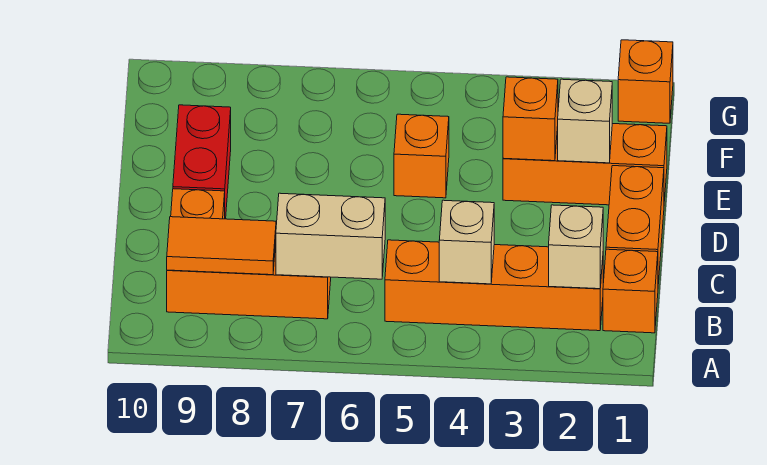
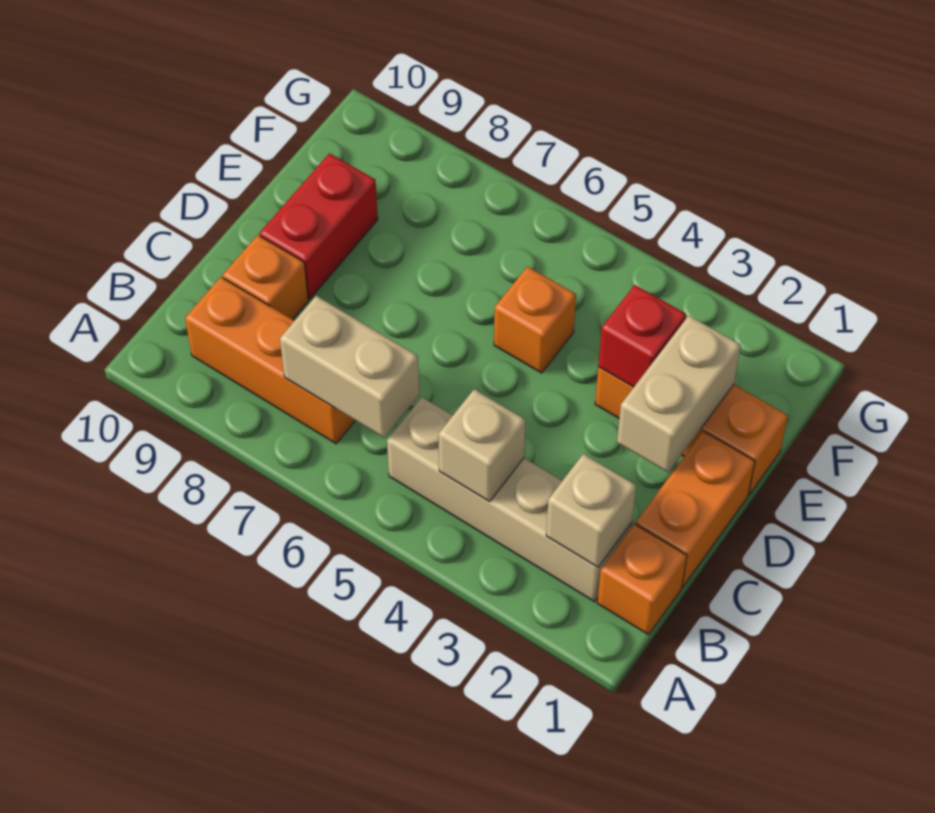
orange 1x4 brick [385,240,603,331] -> tan 1x4 brick [387,397,632,602]
orange 1x2 tile [167,217,276,275] -> none
tan 1x1 brick [558,79,612,163] -> tan 1x2 brick [617,316,741,472]
orange 1x1 brick [503,77,558,161] -> red 1x1 brick [598,285,686,387]
orange 1x1 brick [618,40,673,123] -> none

